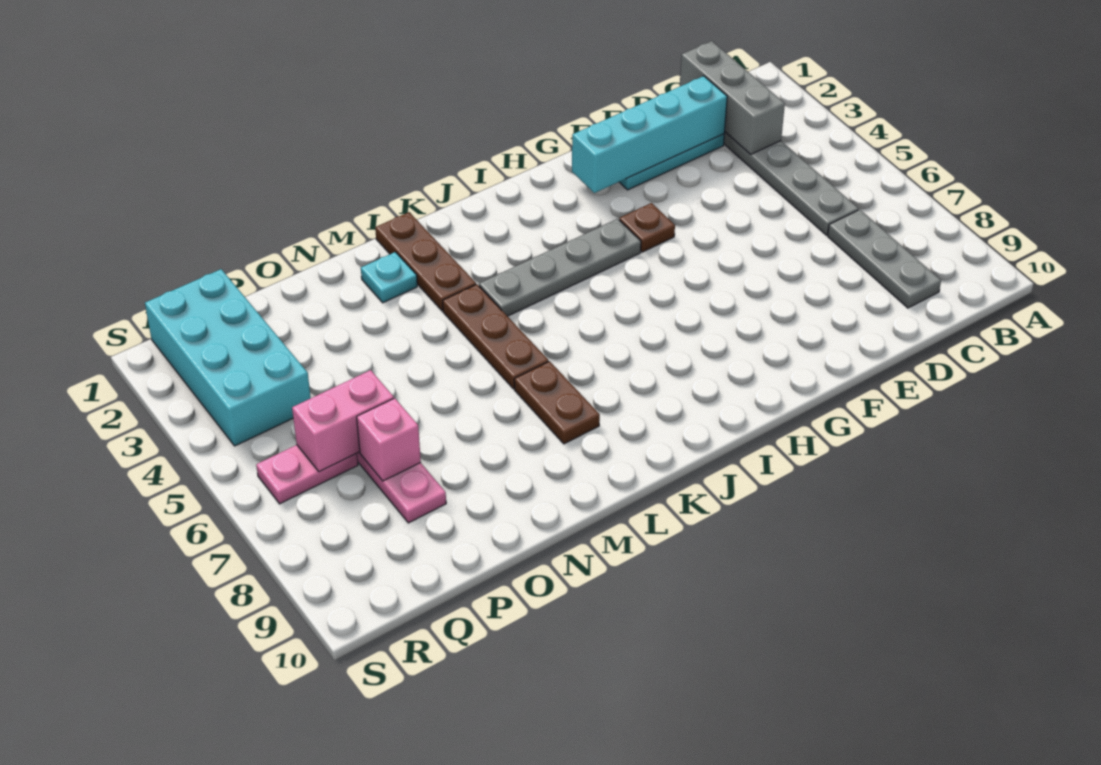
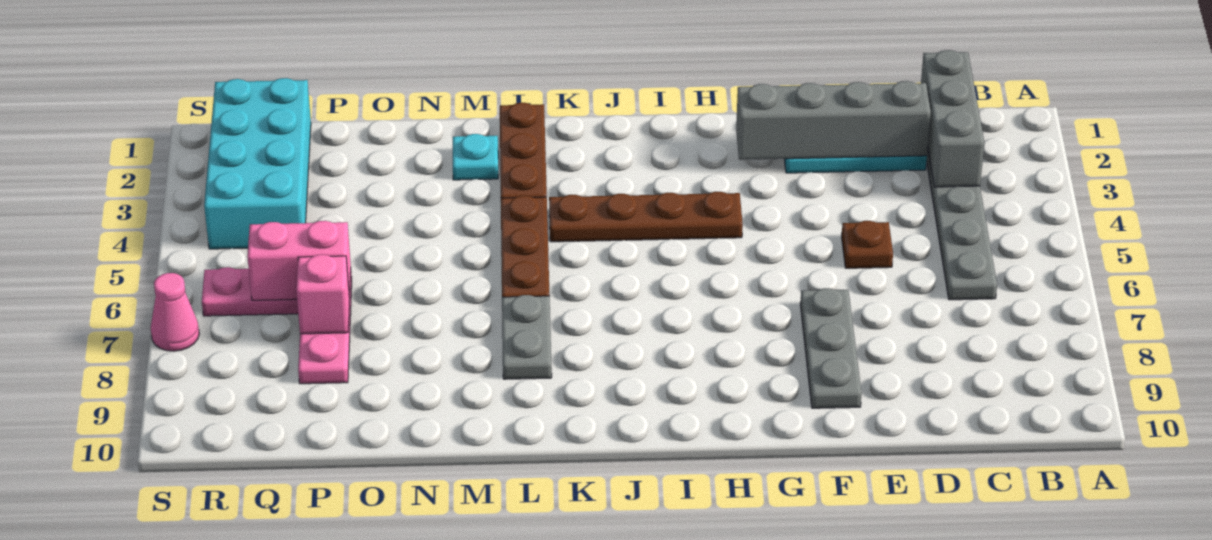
grey 1x3 plate [828,210,941,308] -> grey 1x3 plate moved to [800,288,862,408]
cyan 1x4 brick [572,76,727,193] -> grey 1x4 brick [736,81,931,160]
brown 1x1 plate [619,203,675,252] -> brown 1x1 plate moved to [842,221,893,268]
grey 1x4 plate [479,219,641,316] -> brown 1x4 plate [549,192,743,242]
brown 1x2 plate [514,361,600,444] -> grey 1x2 plate [502,295,552,379]
none -> pink 1x1 cone [151,273,199,351]

